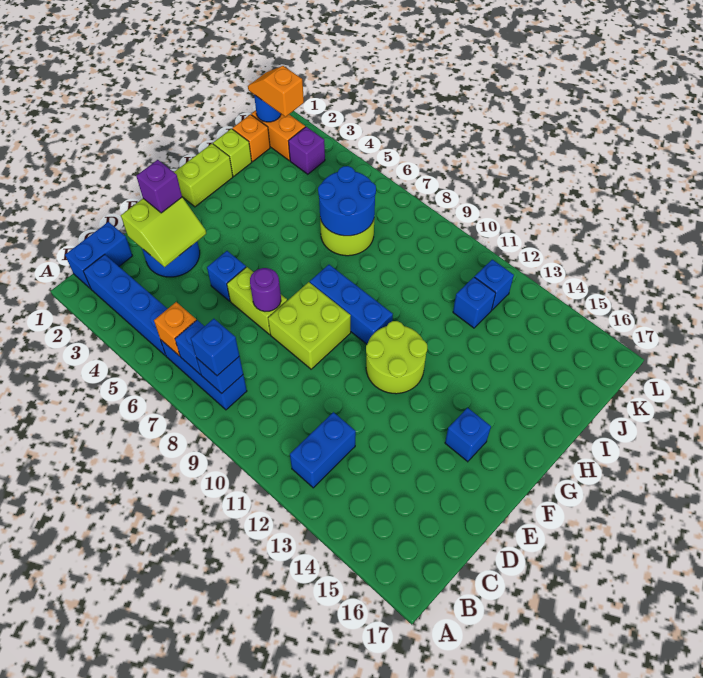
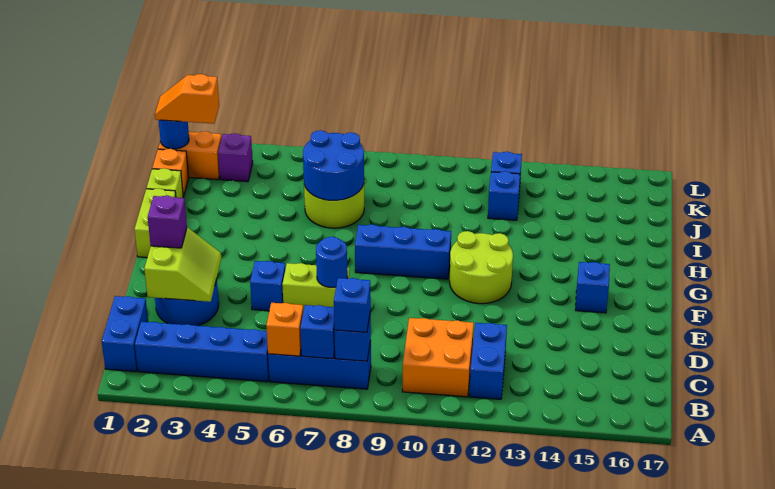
none -> orange 2x2 brick [402,318,474,397]
purple 1x1 round brick [250,268,281,311] -> blue 1x1 round brick [316,237,348,287]
lime 2x2 brick [268,282,351,369] -> none

